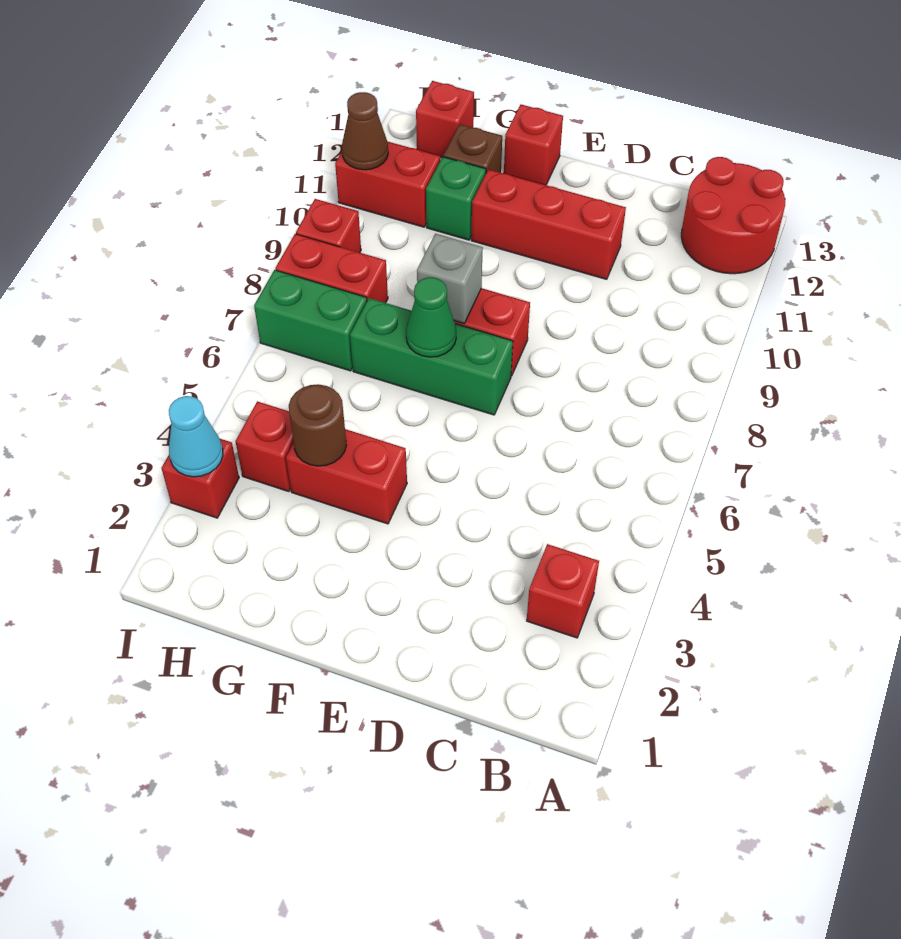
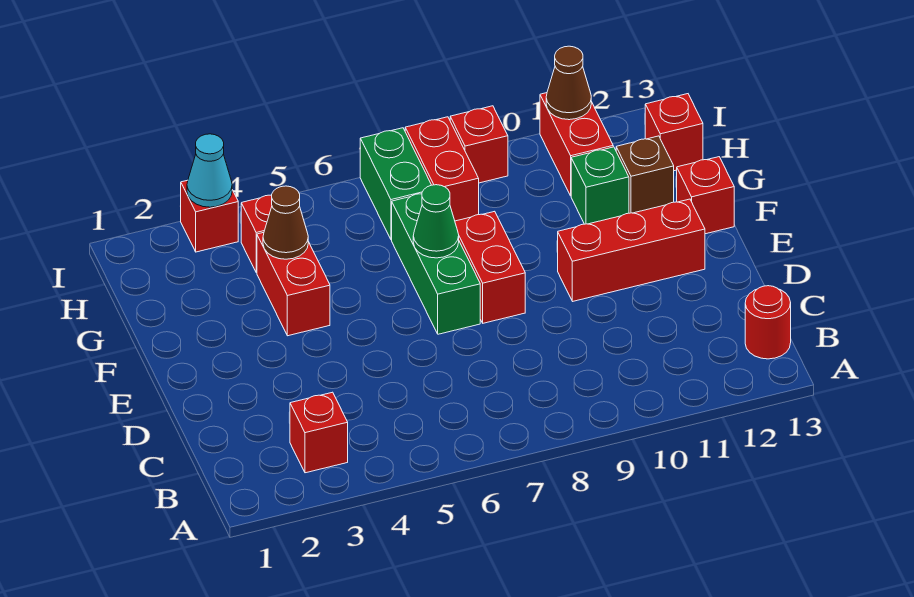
red 2x2 round brick [681,157,785,274] -> red 1x1 round brick [745,286,791,359]
red 1x3 brick [471,169,626,279] -> red 1x3 brick turned to [558,199,705,301]
grey 1x1 brick [417,234,483,324] -> none
brown 1x1 round brick [289,384,346,466] -> brown 1x1 cone [263,186,308,259]

